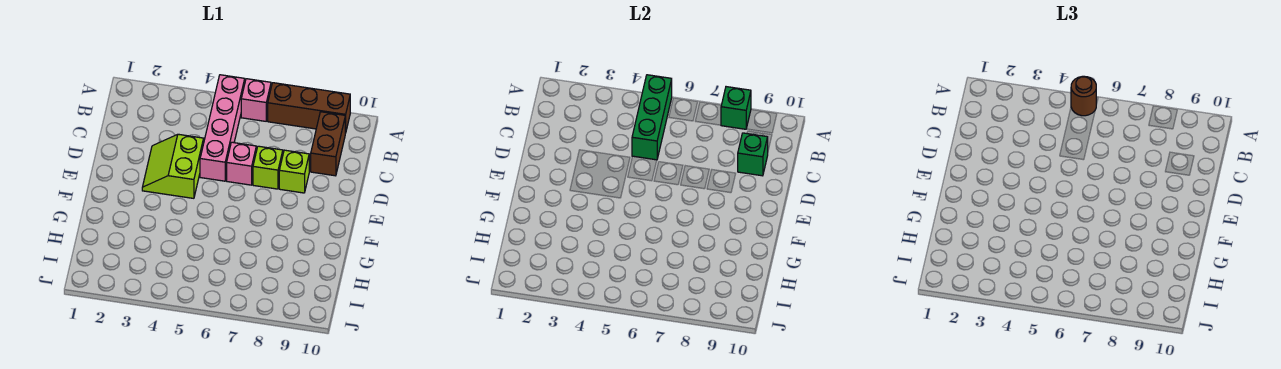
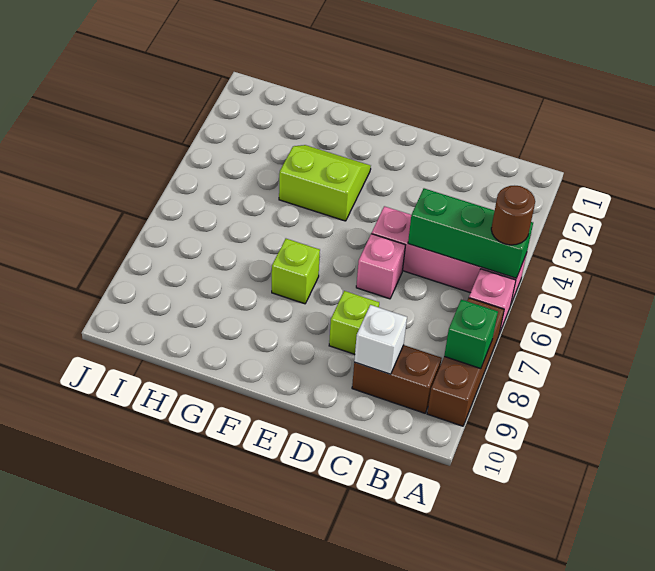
green 1x1 brick [738,133,768,176] -> white 1x1 brick [354,305,407,374]
lime 2x2 slope [142,134,204,198] -> lime 2x2 slope moved to [279,145,371,221]
lime 1x1 brick [253,146,283,189] -> lime 1x1 brick moved to [272,239,320,304]

